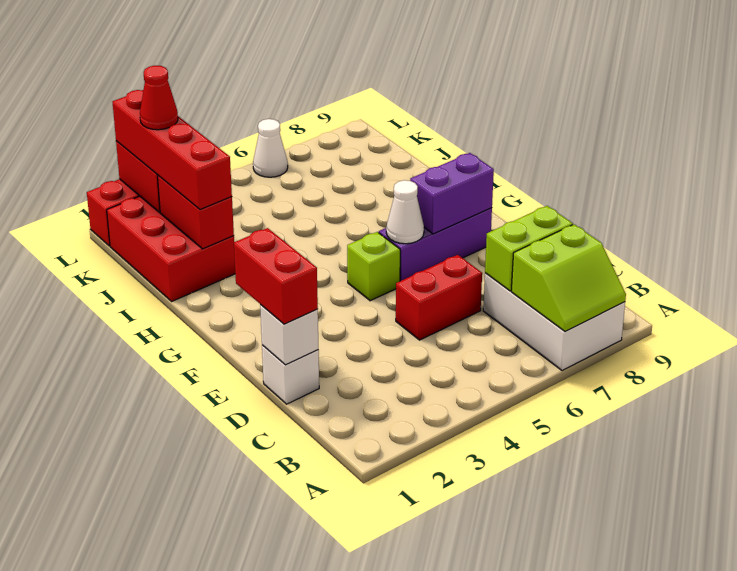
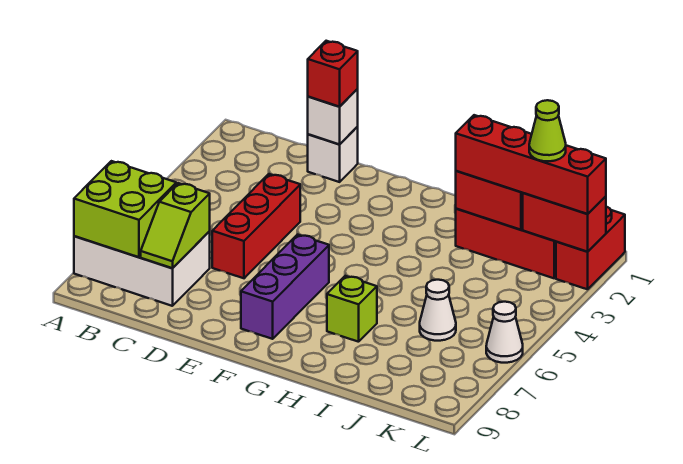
lime 2x2 slope [511,224,626,332] -> lime 2x2 brick [74,161,176,257]
lime 1x2 brick [485,206,573,291] -> lime 1x2 slope [141,183,210,268]
red 1x2 brick [234,228,318,324] -> red 1x1 brick [308,41,358,107]
red 1x2 brick [396,255,482,340] -> red 1x3 brick [212,174,300,278]
lime 1x1 brick [347,232,400,301] -> lime 1x1 brick moved to [327,276,377,342]
white 1x1 cone [386,180,424,244] -> white 1x1 cone moved to [420,280,456,341]
purple 1x2 brick [410,153,494,234] -> none
red 1x1 cone [140,65,178,130] -> lime 1x1 cone [529,100,566,161]

